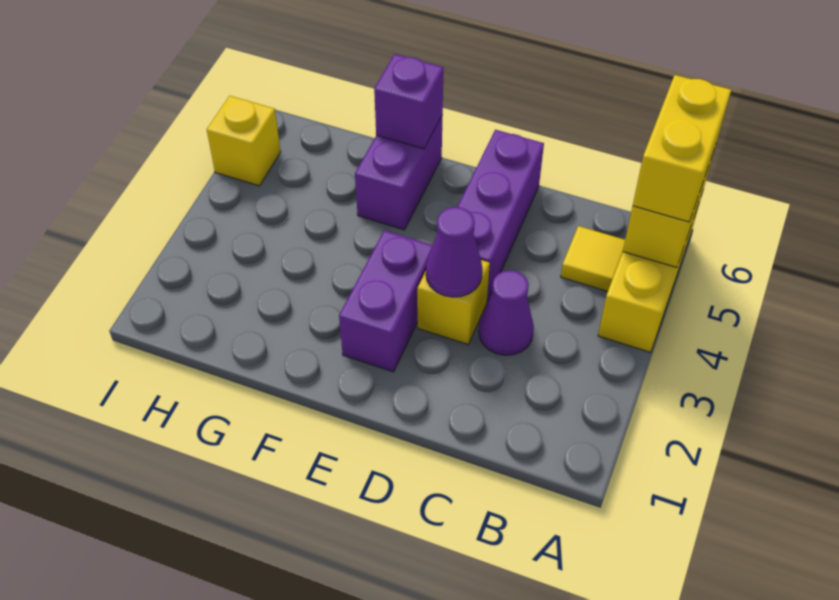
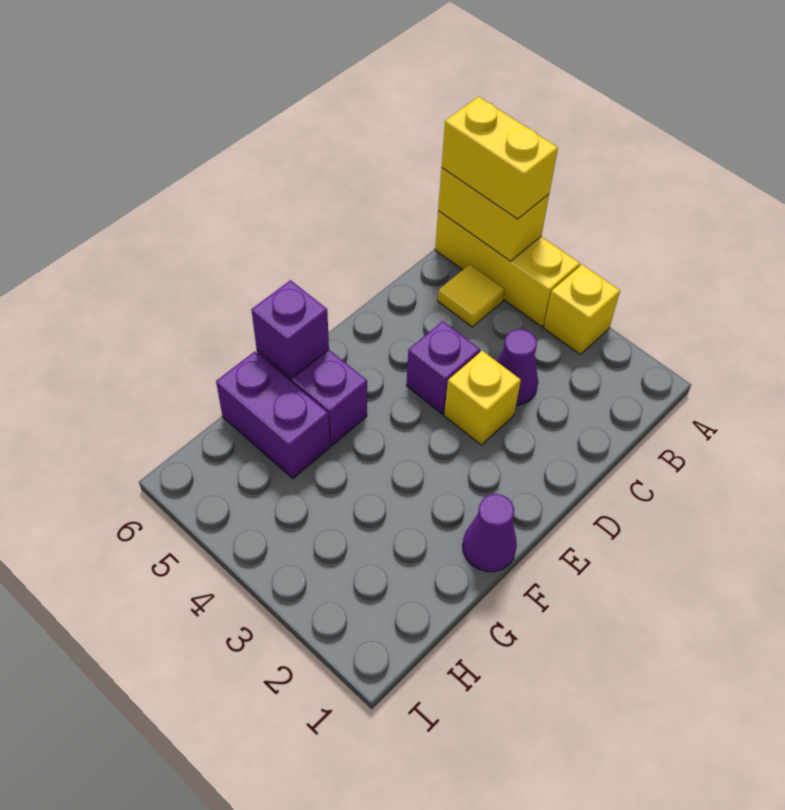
purple 1x1 cone [426,207,483,297] -> purple 1x1 cone moved to [463,494,517,572]
purple 1x3 brick [457,130,544,301] -> purple 1x1 brick [406,321,480,414]
purple 1x2 brick [339,230,433,372] -> purple 1x2 brick moved to [216,351,330,479]
yellow 1x1 brick [207,96,281,186] -> yellow 1x1 brick moved to [544,265,620,354]

